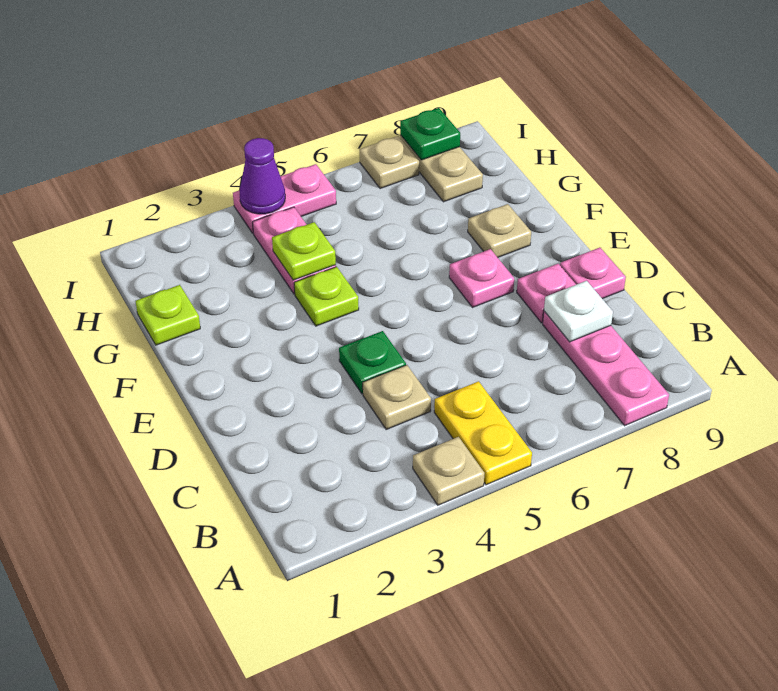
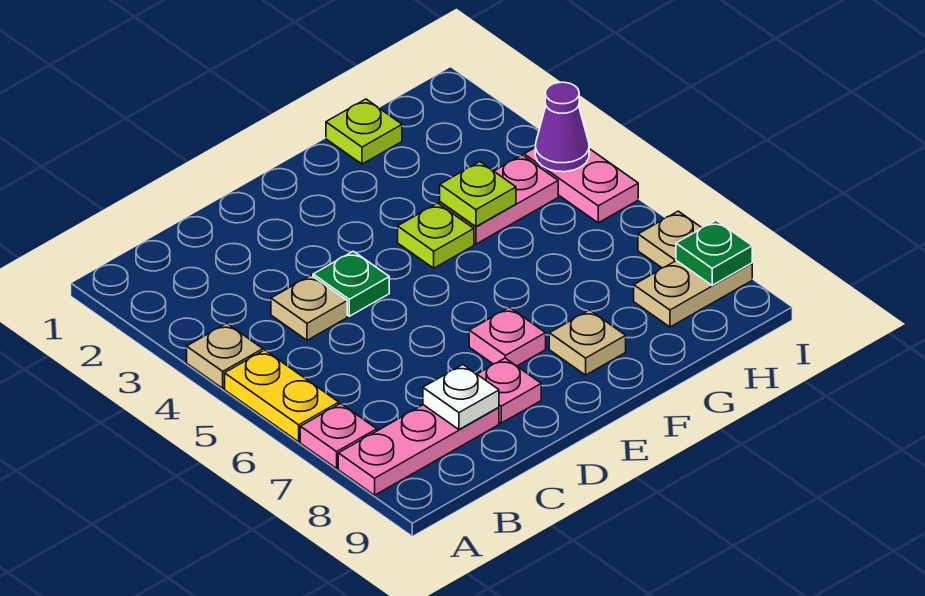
yellow 1x2 plate [434,381,532,485] -> yellow 1x2 plate turned to [225,350,339,442]
pink 1x1 plate [560,248,626,299] -> pink 1x1 plate moved to [300,404,377,468]

